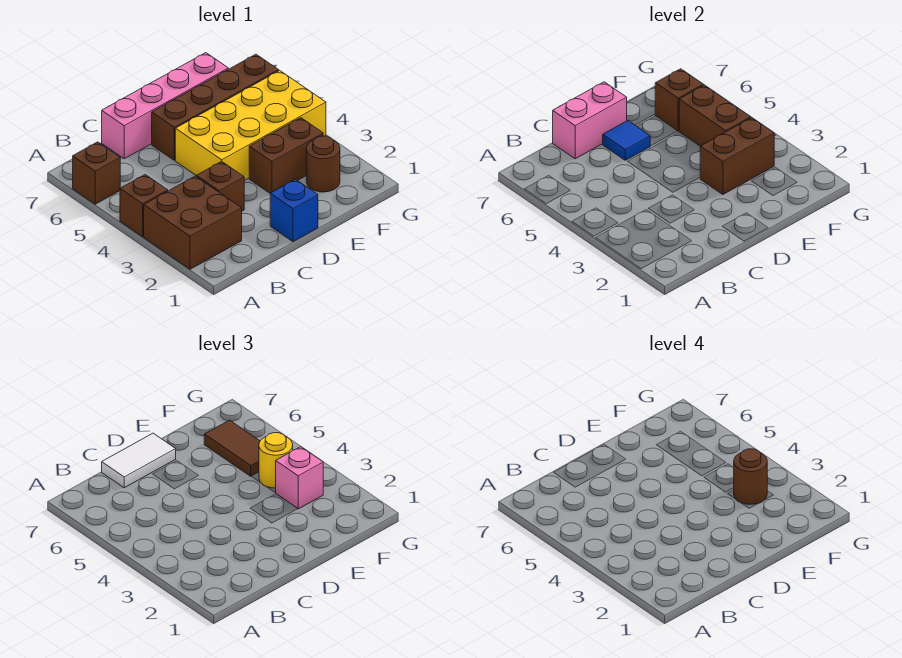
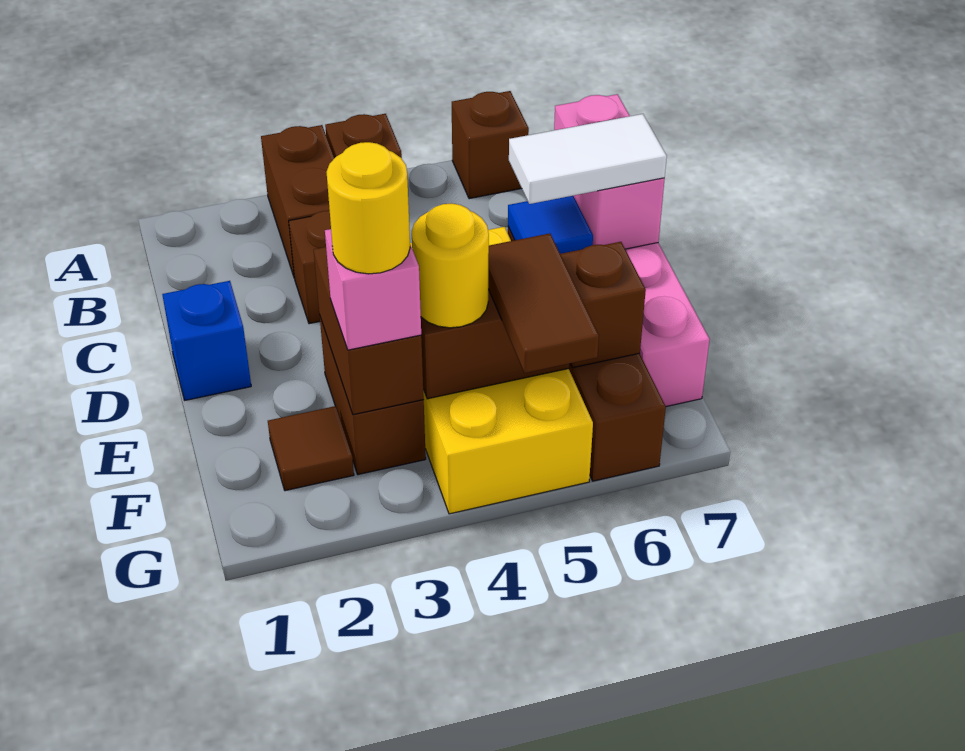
brown 2x2 brick [144,176,242,269] -> brown 1x2 brick [261,125,334,278]
white 1x2 tile [102,433,176,488] -> white 1x2 tile turned to [509,114,667,204]
brown 1x1 round brick [306,136,340,192] -> brown 1x1 tile [268,406,354,491]
brown 1x1 round brick [733,449,767,504] -> yellow 1x1 round brick [327,142,410,274]
brown 1x2 tile [204,420,260,476] -> brown 1x2 tile turned to [488,233,599,373]

